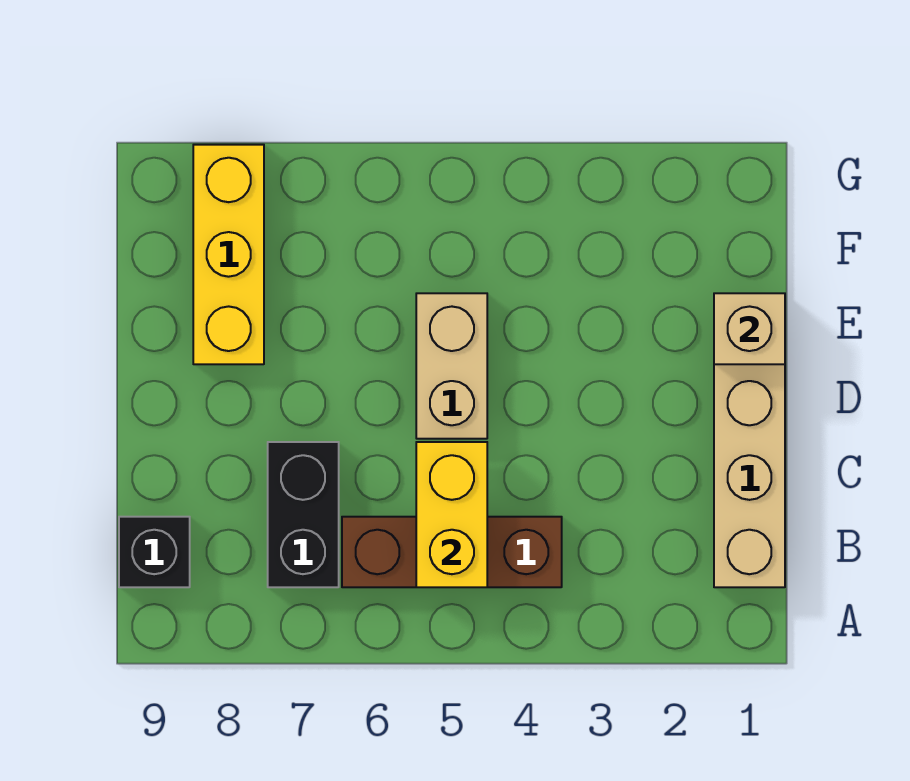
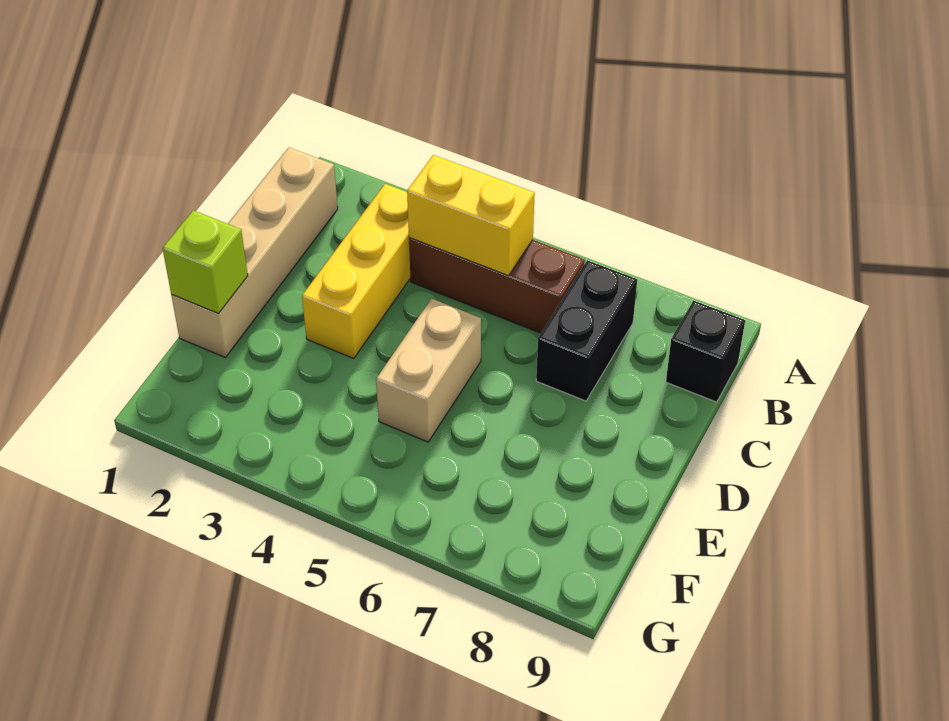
yellow 1x2 brick [416,442,487,587] -> yellow 1x2 brick turned to [407,155,535,276]
tan 1x1 brick [714,293,785,364] -> lime 1x1 brick [163,210,248,313]
yellow 1x3 brick [193,145,264,364] -> yellow 1x3 brick moved to [302,184,410,358]

